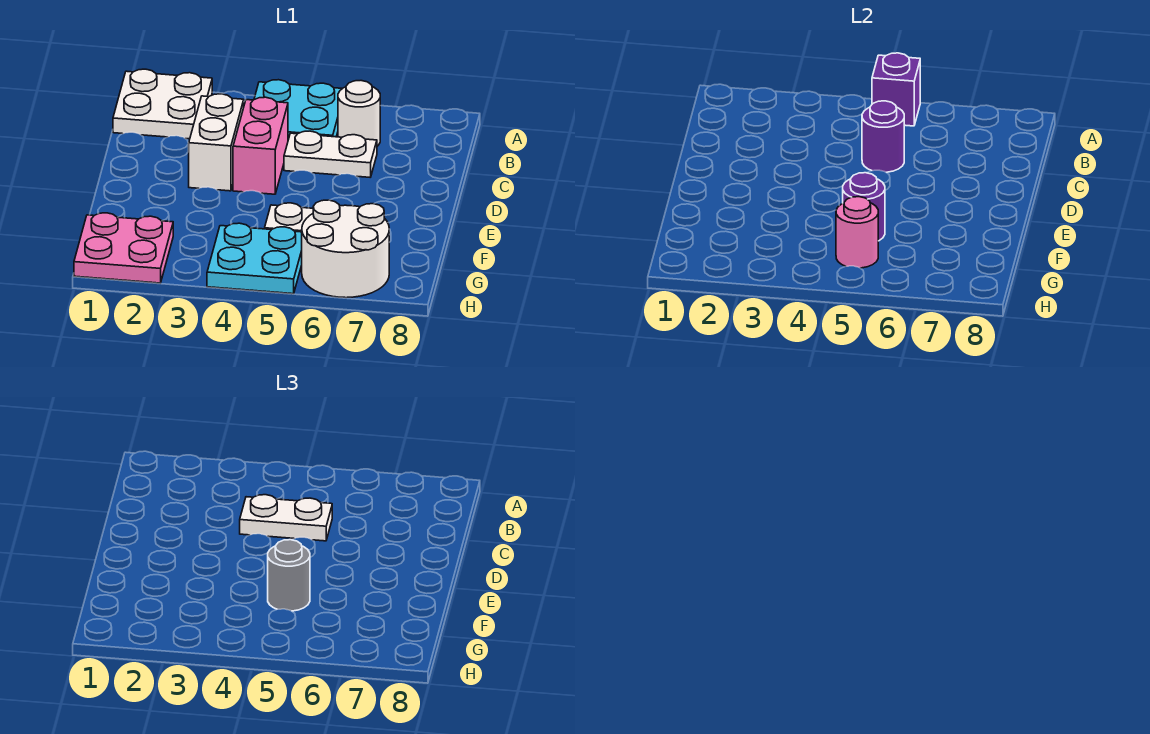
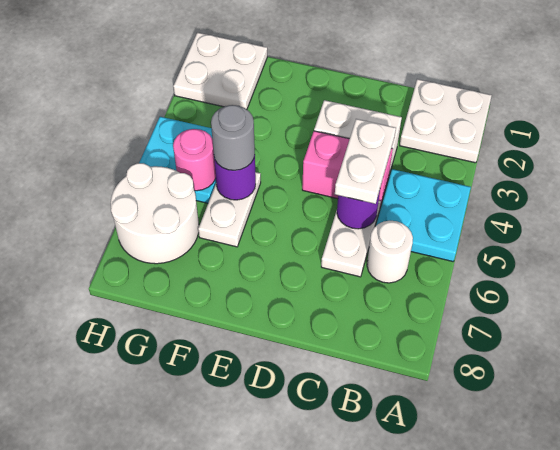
purple 1x1 brick [872,53,920,126] -> none
pink 2x2 plate [74,213,173,283] -> white 2x2 plate [173,33,267,109]

